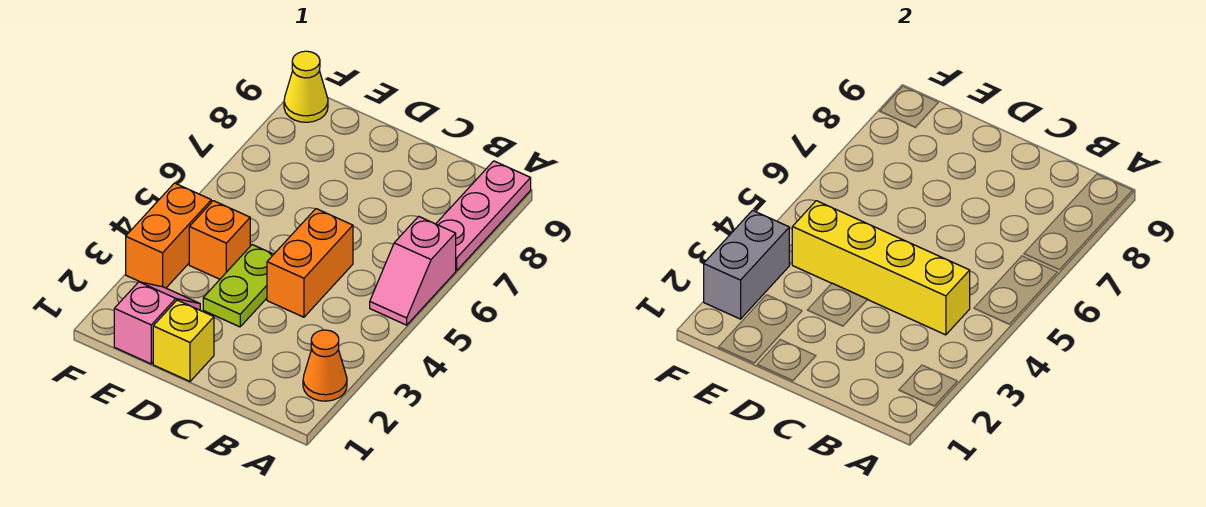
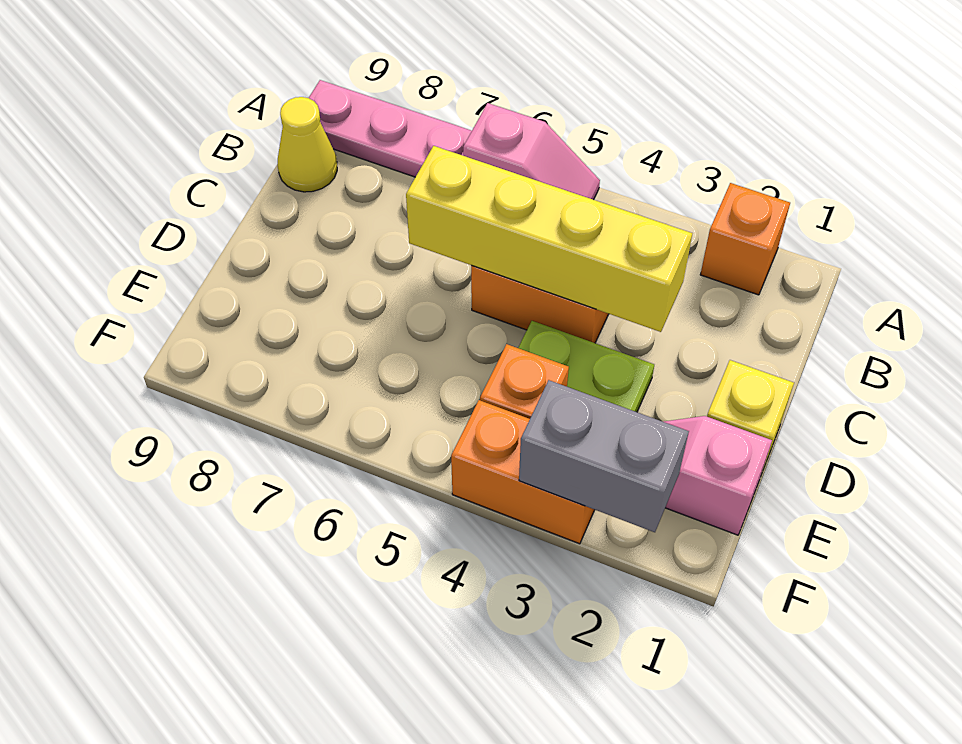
orange 1x1 cone [303,330,347,401] -> orange 1x1 brick [700,183,790,295]
yellow 1x4 brick [792,201,970,335] -> yellow 1x4 brick turned to [406,146,692,332]
yellow 1x1 cone [284,51,328,122] -> yellow 1x1 cone moved to [278,97,337,192]

